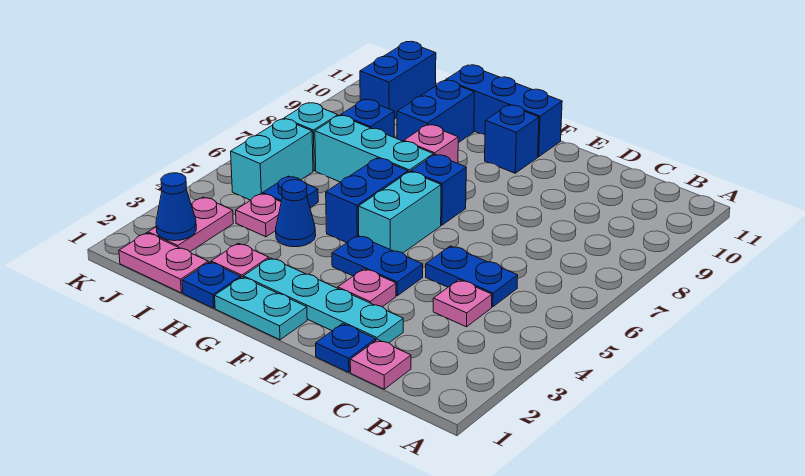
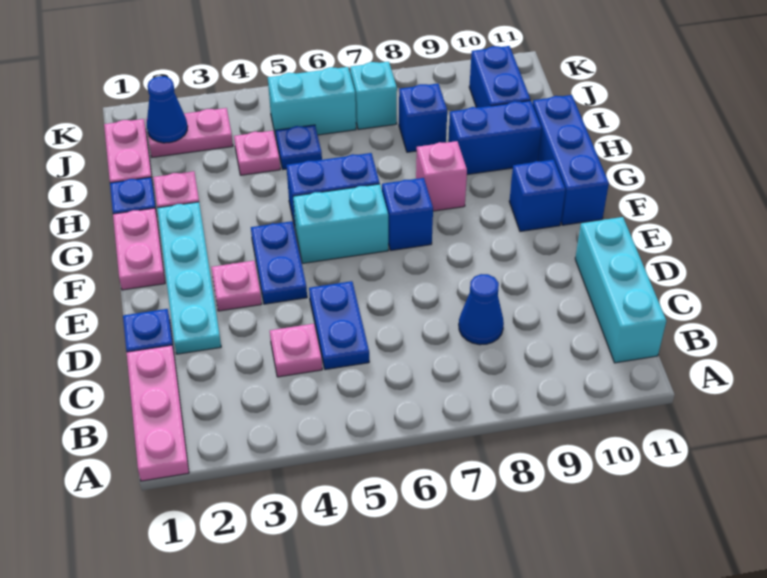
pink 1x1 plate [350,340,411,389] -> pink 1x3 plate [126,345,189,481]
cyan 1x2 plate [215,277,307,340] -> pink 1x2 plate [113,208,165,290]
cyan 1x3 brick [315,115,433,182] -> cyan 1x3 brick moved to [575,217,666,363]
blue 1x1 cone [276,180,316,247] -> blue 1x1 cone moved to [459,274,504,345]
blue 1x2 brick [360,41,436,119] -> blue 1x2 brick turned to [469,46,530,107]

